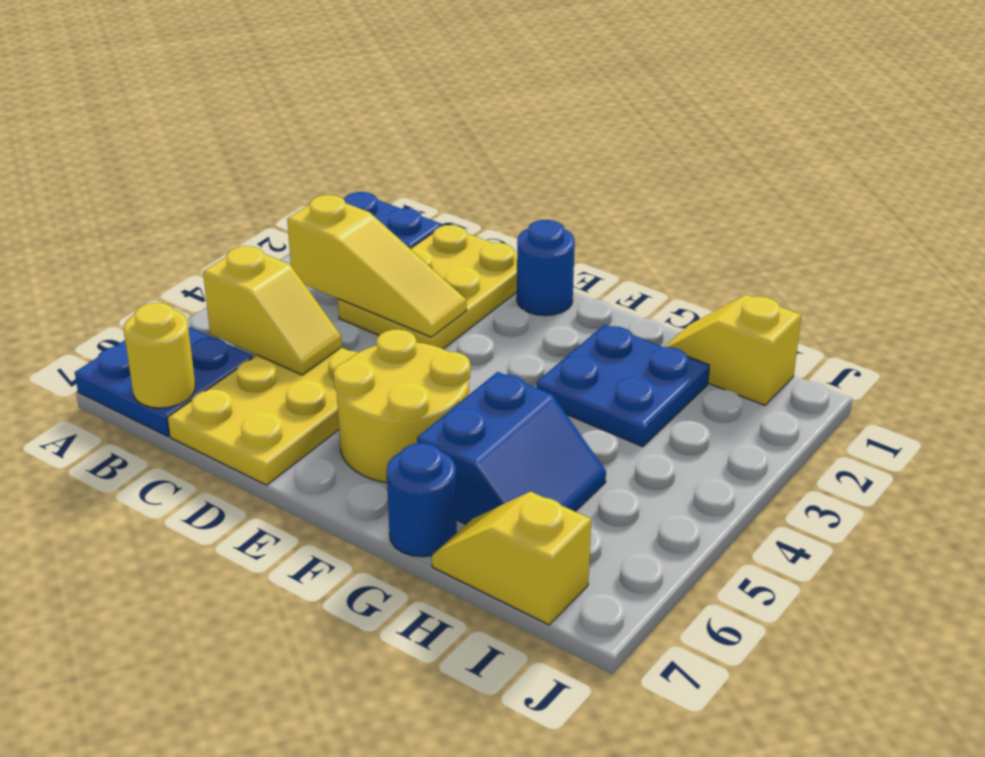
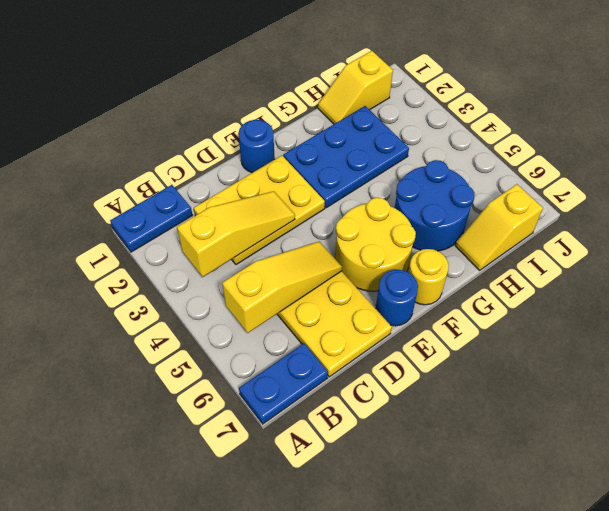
blue 2x2 plate [75,327,253,436] -> blue 1x2 plate [239,343,328,424]
yellow 1x2 slope [203,246,342,375] -> yellow 1x3 slope [222,242,342,333]
yellow 1x1 round brick [124,303,195,408] -> yellow 1x1 round brick moved to [408,249,449,305]
yellow 2x3 plate [338,225,517,349] -> yellow 2x3 plate turned to [194,155,325,265]
blue 2x2 plate [537,325,709,447] -> blue 2x3 plate [283,106,409,208]
blue 2x2 slope [417,372,606,524] -> blue 2x2 round brick [395,160,475,251]
blue 1x1 round brick [387,443,457,557] -> blue 1x1 round brick moved to [376,270,418,326]

